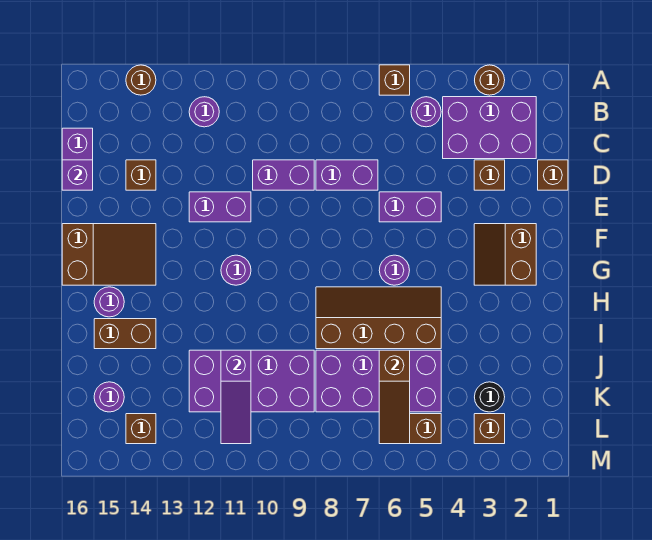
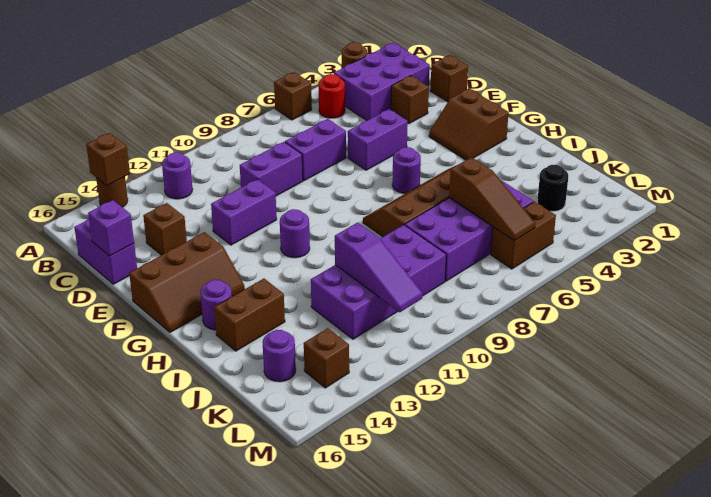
purple 1x1 round brick [411,97,441,127] -> red 1x1 round brick [319,74,345,118]
brown 2x3 slope [62,224,156,285] -> brown 2x3 slope turned to [129,232,244,332]
brown 1x1 brick [474,414,505,444] -> brown 1x1 brick moved to [86,133,130,185]

